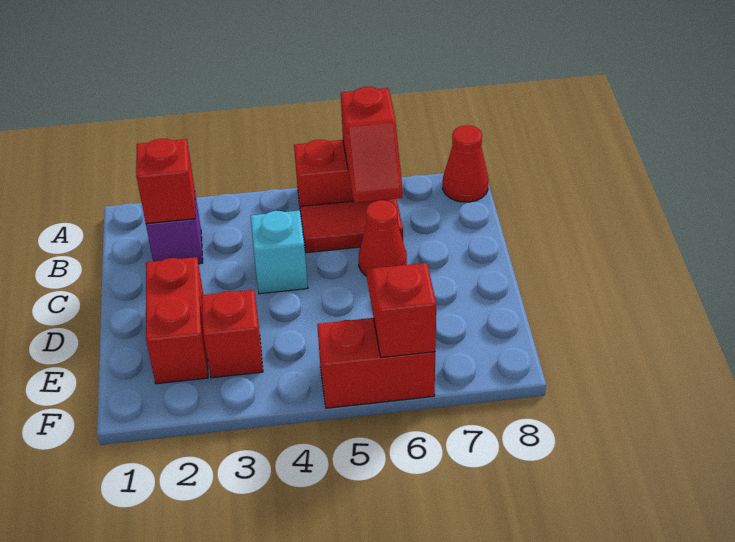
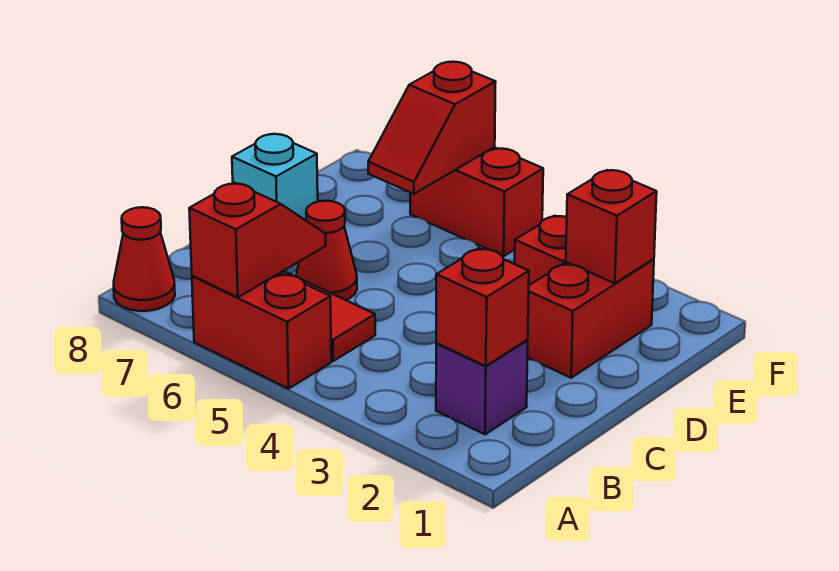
cyan 1x1 brick [251,210,308,294] -> cyan 1x1 brick moved to [232,134,318,220]
none -> red 1x1 brick [566,170,657,283]

